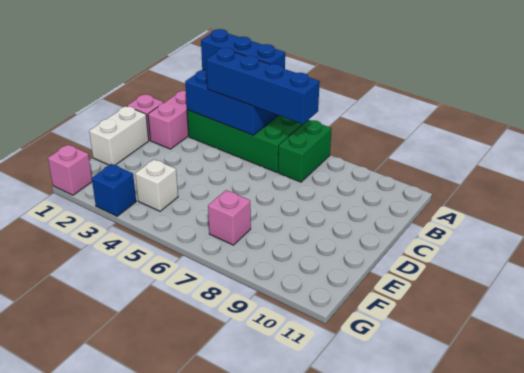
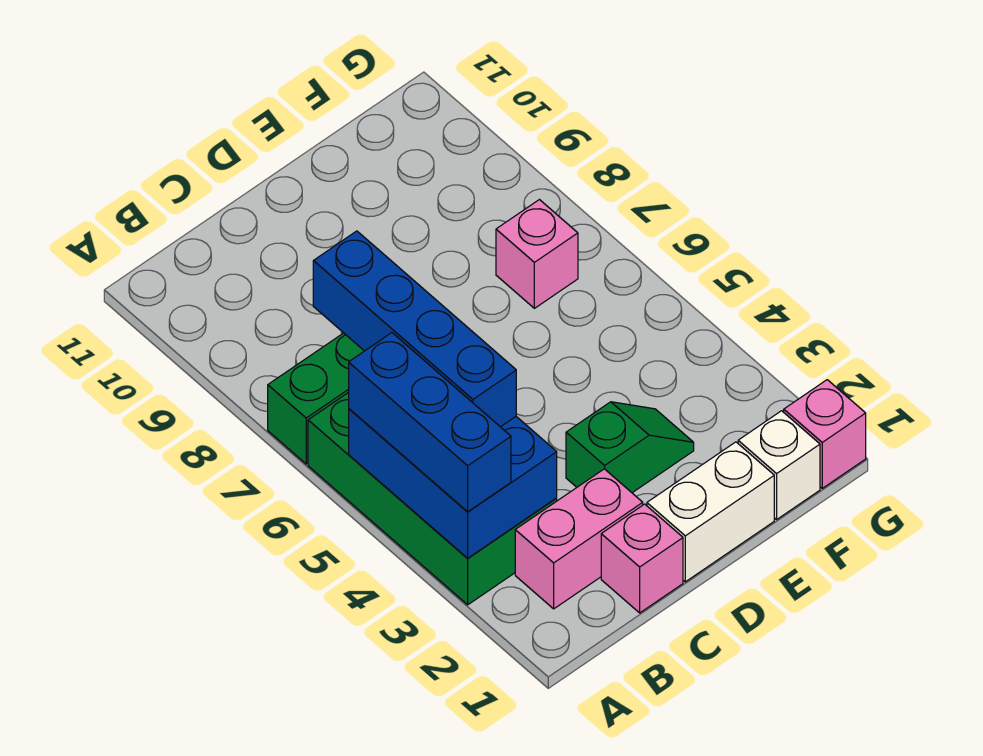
none -> green 1x2 slope [566,402,694,493]
white 1x1 brick [135,159,178,211] -> white 1x1 brick moved to [738,411,820,519]
blue 1x1 brick [92,164,136,216] -> none

